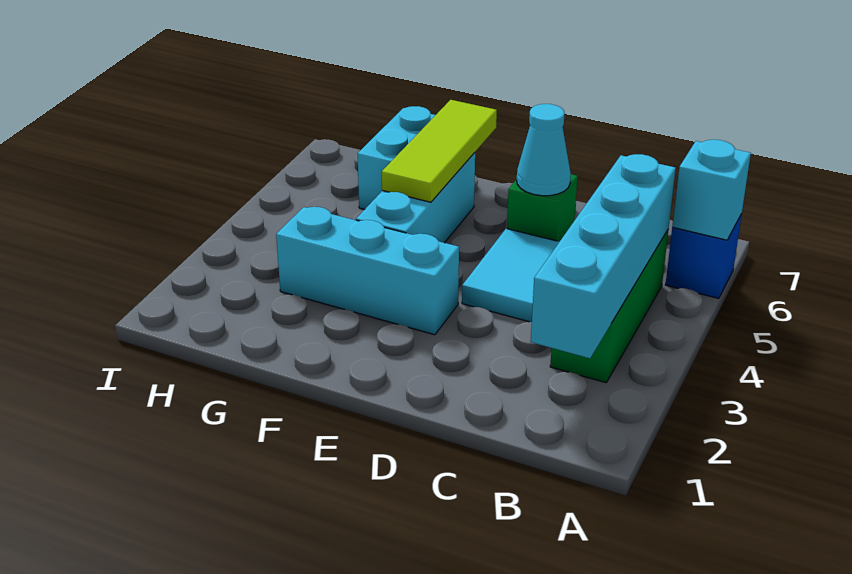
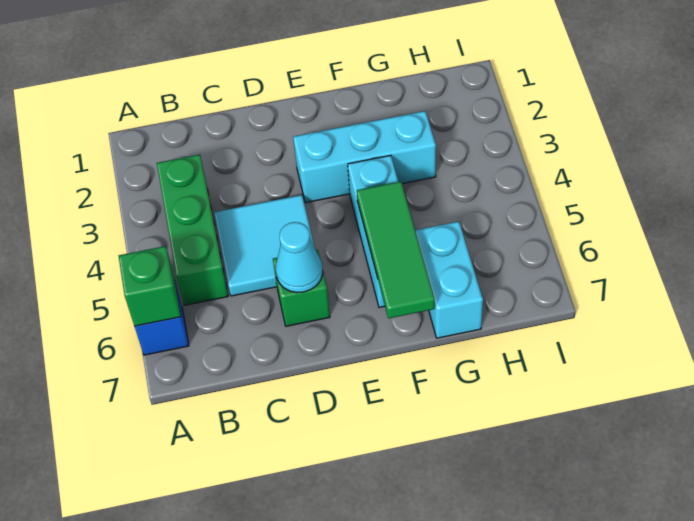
cyan 1x1 brick [672,140,751,240] -> green 1x1 brick [119,246,181,326]
cyan 1x4 brick [531,154,676,358] -> none
lime 1x3 tile [382,100,497,202] -> green 1x3 tile [357,181,435,318]

